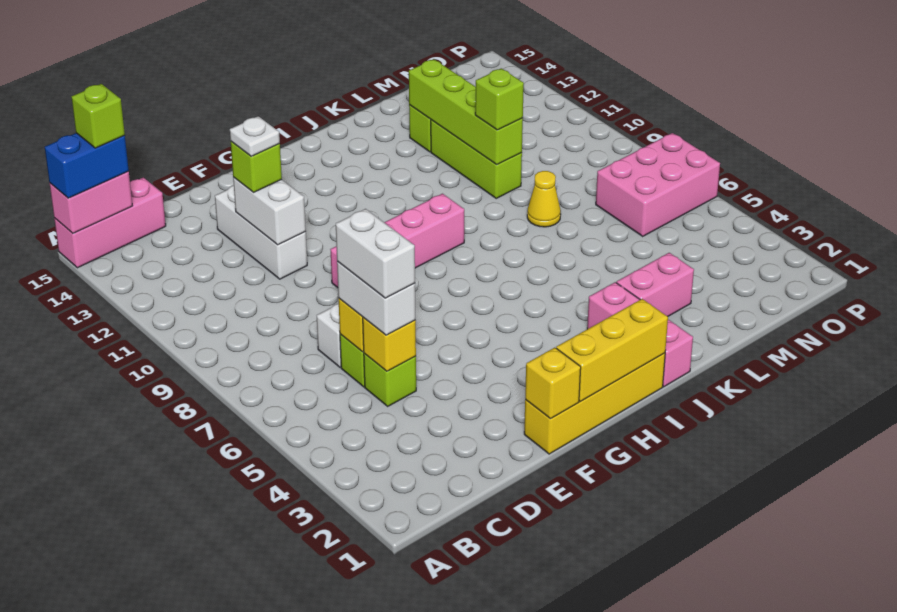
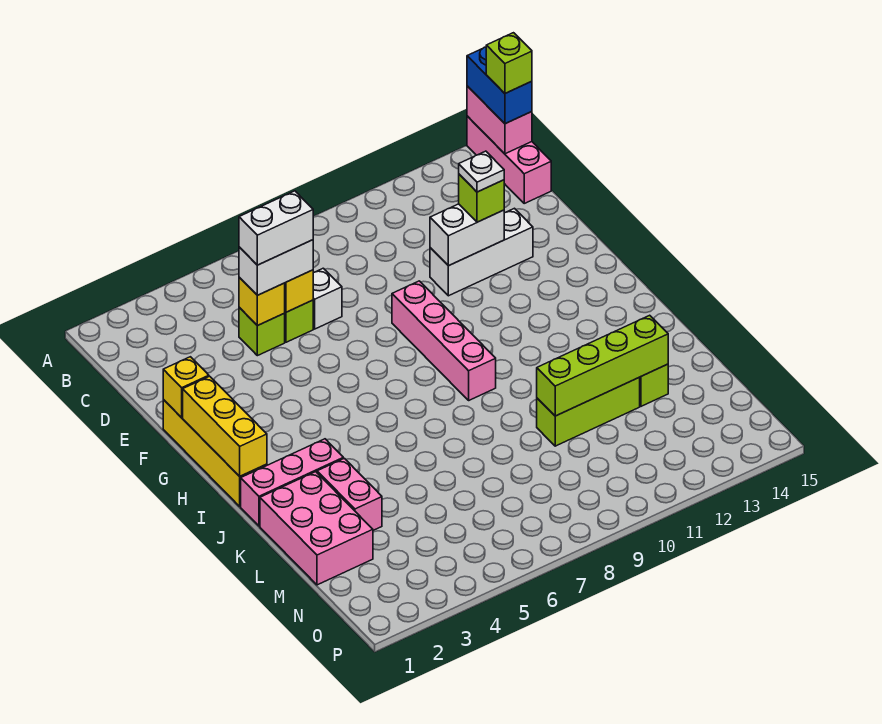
yellow 1x1 cone [527,171,561,227] -> none
lime 1x1 brick [475,68,524,130] -> none
pink 2x3 brick [596,133,720,236] -> pink 2x3 brick moved to [260,472,373,585]

